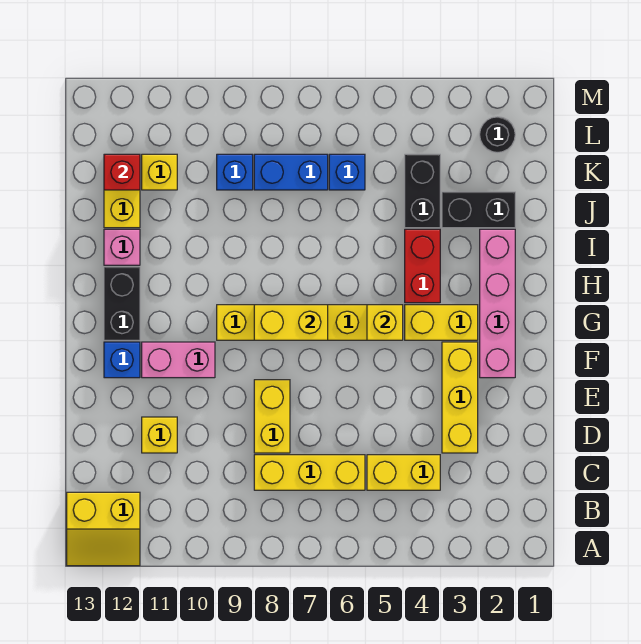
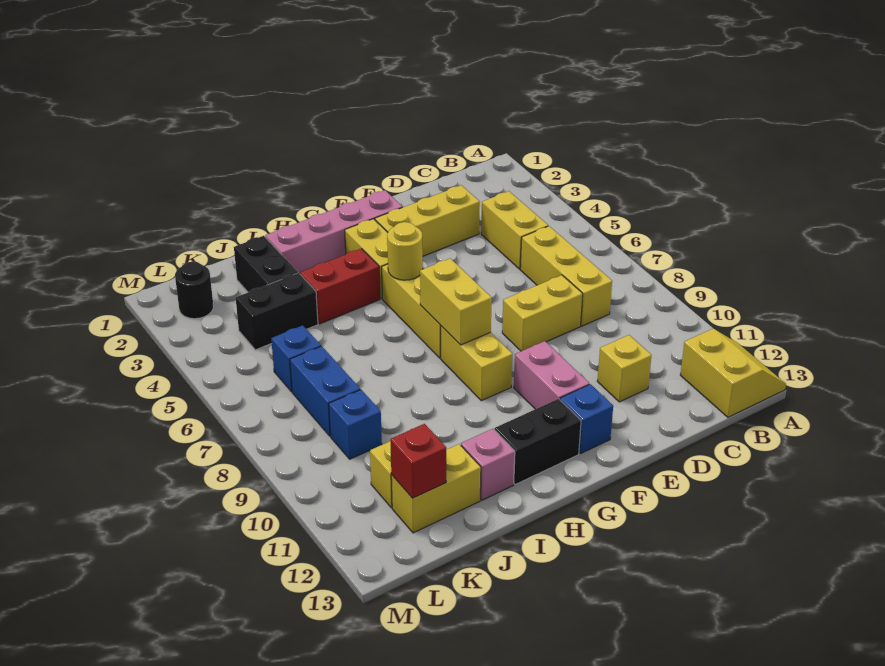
yellow 1x1 brick [367,305,403,340] -> yellow 1x1 round brick [387,222,423,280]

